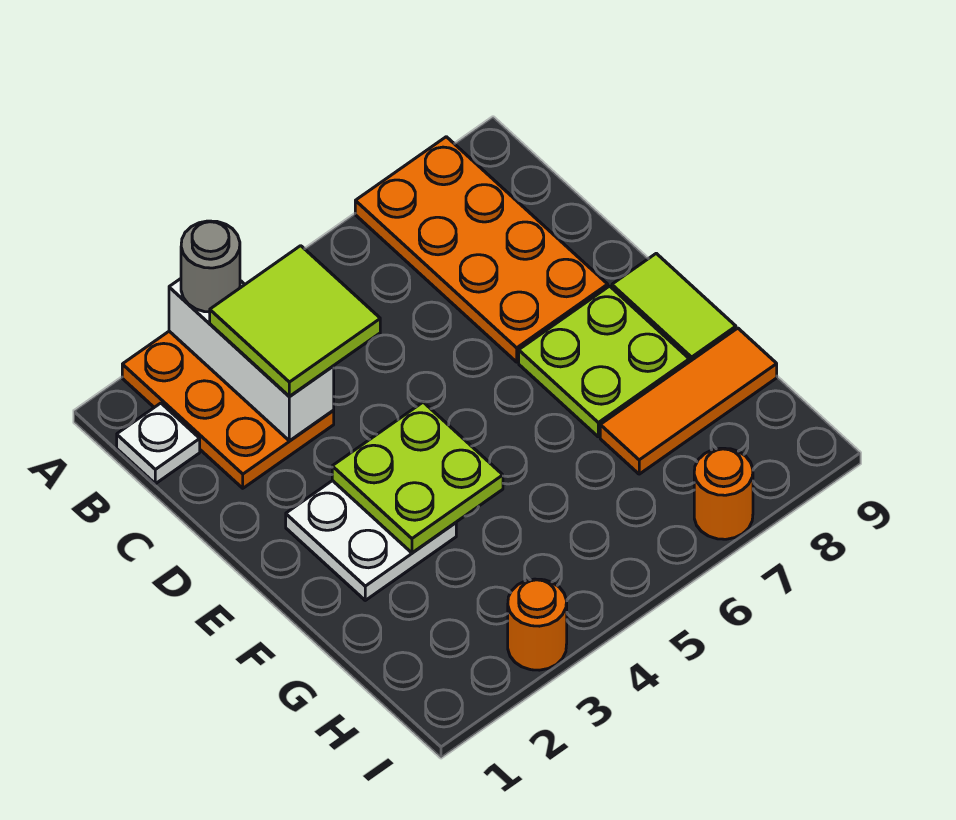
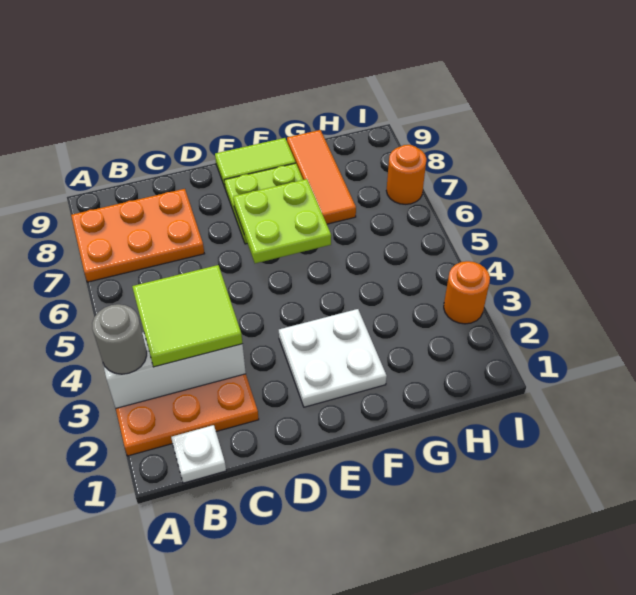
orange 2x4 plate [355,137,608,362] -> orange 2x3 plate [71,189,204,282]
lime 2x2 plate [332,402,503,553] -> lime 2x2 plate moved to [233,179,331,263]

